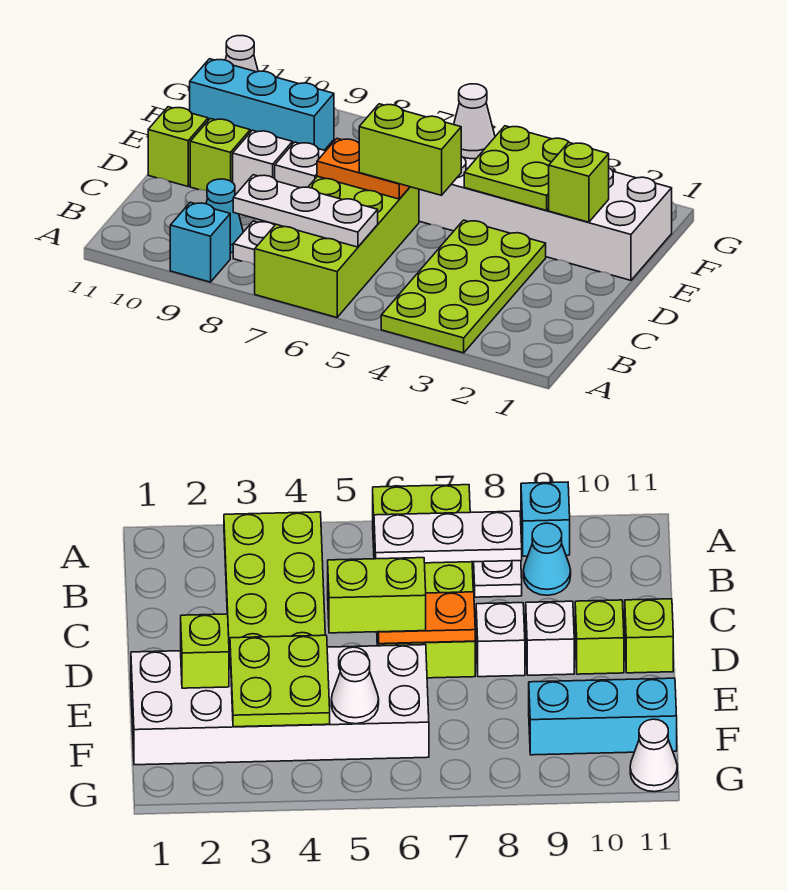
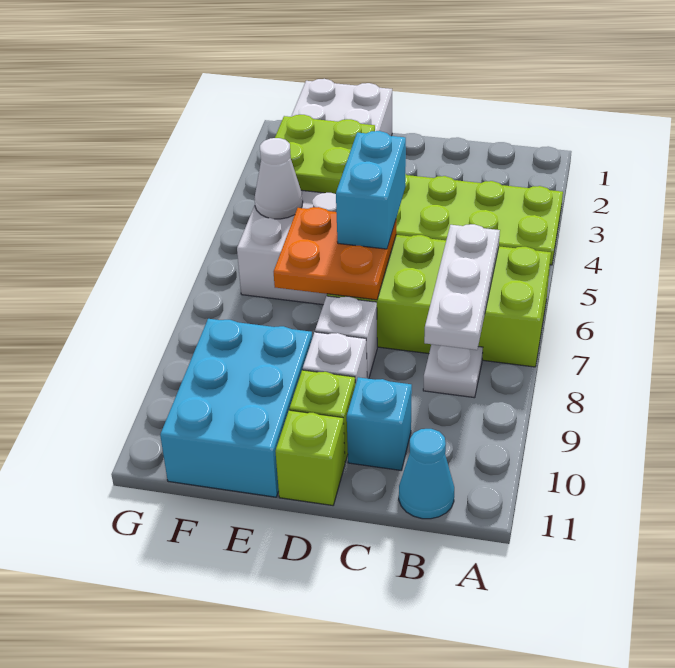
cyan 1x1 brick [170,202,230,282] -> cyan 1x1 brick moved to [347,377,412,470]
cyan 1x1 cone [206,179,243,253] -> cyan 1x1 cone moved to [399,429,454,519]
lime 1x2 brick [359,104,461,195] -> cyan 1x2 brick [336,131,406,249]
orange 1x2 plate [317,139,409,199] -> orange 2x2 plate [274,207,396,300]
lime 1x1 brick [549,142,609,222] -> none
cyan 1x3 brick [190,59,334,150] -> cyan 2x3 brick [160,319,312,497]
white 1x1 cone [225,36,258,72] -> none

